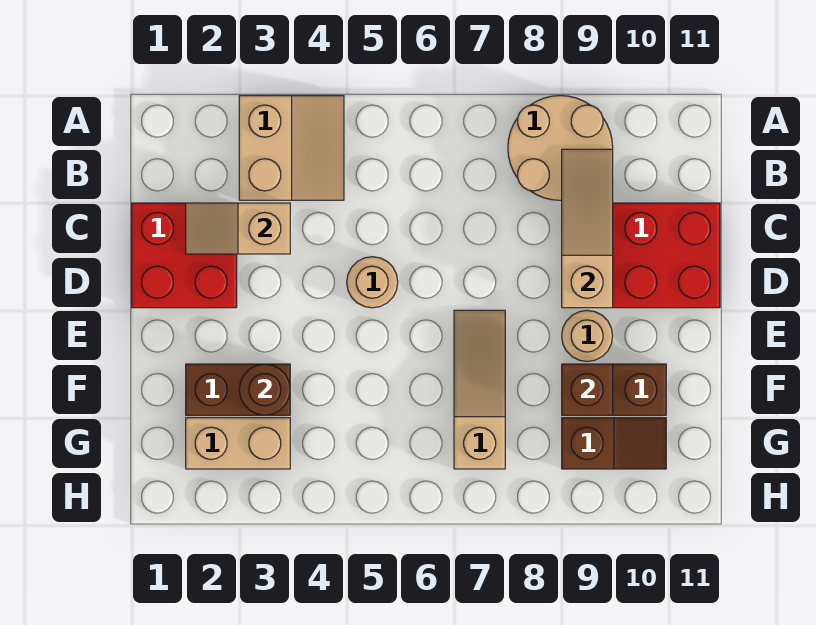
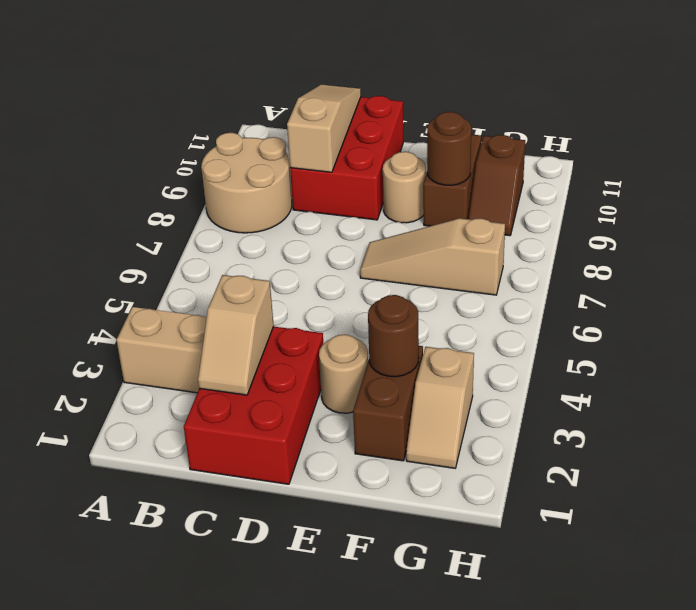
tan 1x3 slope [562,149,613,308] -> tan 1x3 slope turned to [287,85,361,172]
red 2x2 brick [132,203,237,308] -> red 2x3 brick [184,327,323,484]
tan 1x1 round brick [347,257,398,308] -> tan 1x1 round brick moved to [319,335,368,413]
brown 1x1 brick [562,364,613,415] -> brown 1x1 round brick [427,112,471,185]
tan 1x2 brick [186,418,290,469] -> tan 1x2 slope [406,347,474,468]
brown 1x2 slope [562,418,666,469] -> brown 1x2 slope turned to [469,135,525,236]

